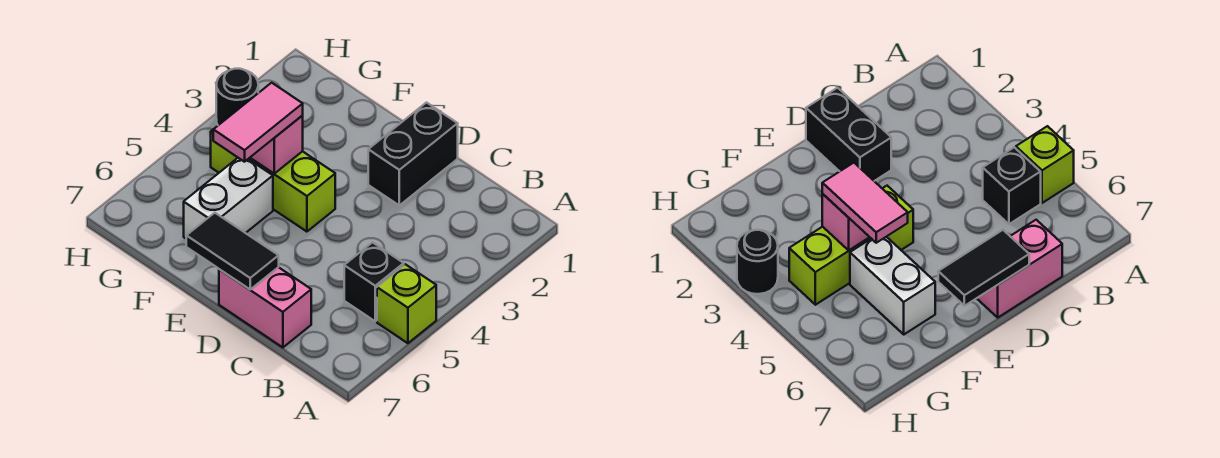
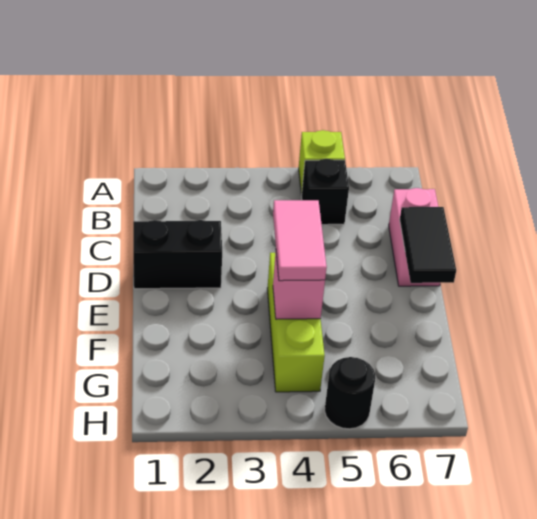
pink 1x2 tile [213,83,303,162] -> pink 1x2 tile turned to [273,200,327,281]
white 1x2 brick [184,158,273,238] -> none
black 1x1 round brick [216,69,258,125] -> black 1x1 round brick moved to [325,357,375,429]

